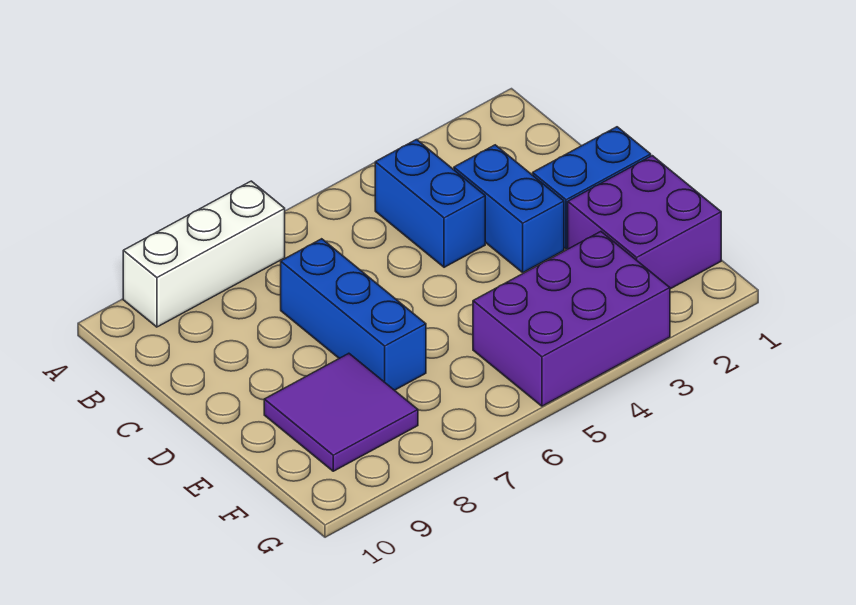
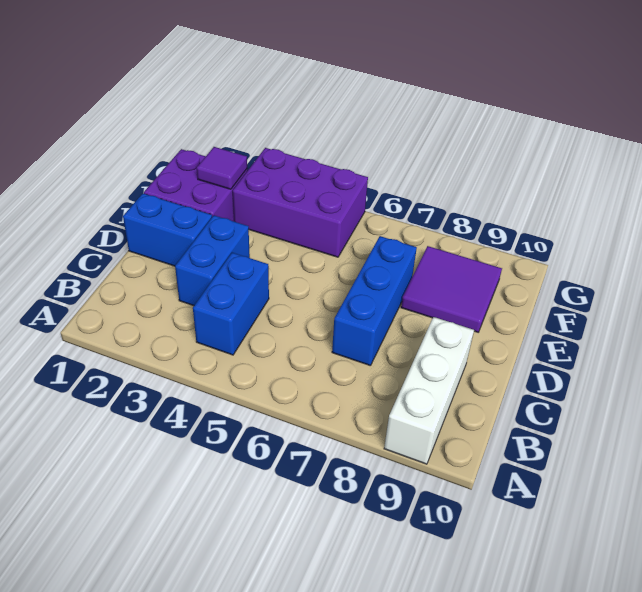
white 1x3 brick [123,181,285,327] -> white 1x3 brick turned to [384,317,474,464]
none -> purple 1x1 tile [197,147,247,189]

